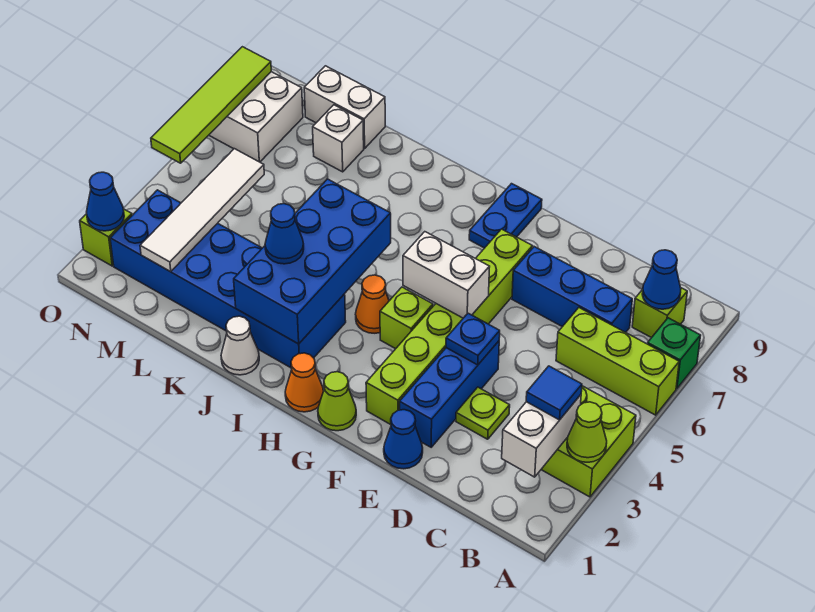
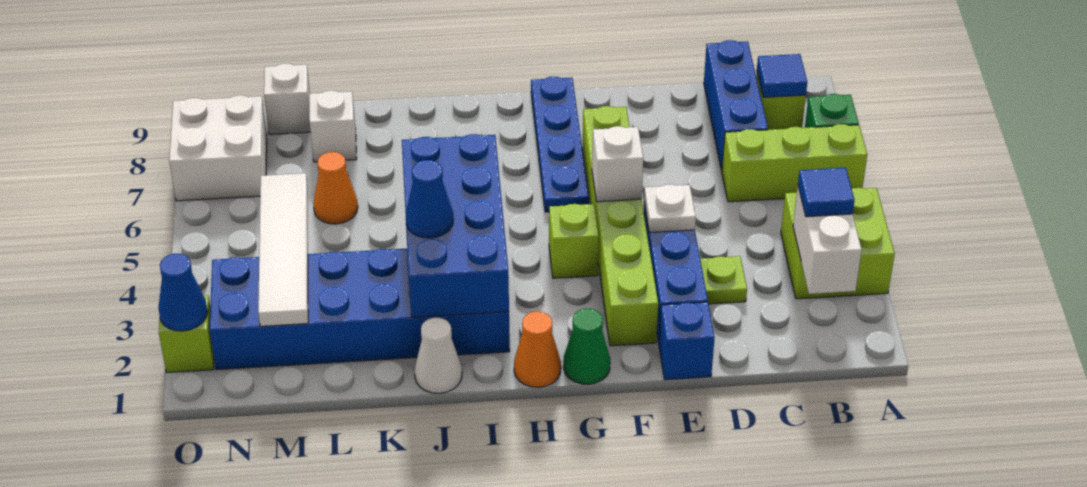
lime 1x1 cone [567,402,607,462] -> none
blue 1x1 cone [642,250,681,309] -> blue 1x1 tile [757,54,807,97]
blue 1x3 brick [512,247,632,332] -> blue 1x3 brick turned to [704,40,768,170]
blue 1x1 cone [384,410,423,469] -> blue 1x1 brick [659,302,715,380]
blue 1x1 plate [446,313,500,365] -> white 1x1 plate [644,185,696,233]
white 1x2 brick [403,232,490,318] -> white 1x1 brick [592,126,643,202]
lime 1x1 cone [318,372,356,431] -> green 1x1 cone [563,309,610,384]
blue 1x2 plate [469,184,542,248] -> blue 1x4 plate [531,77,589,212]
orange 1x1 cone [355,275,389,333] -> orange 1x1 cone moved to [313,152,358,224]
white 1x2 brick [304,66,385,148] -> white 1x1 brick [264,64,310,134]
lime 1x4 tile [151,47,271,163] -> none

